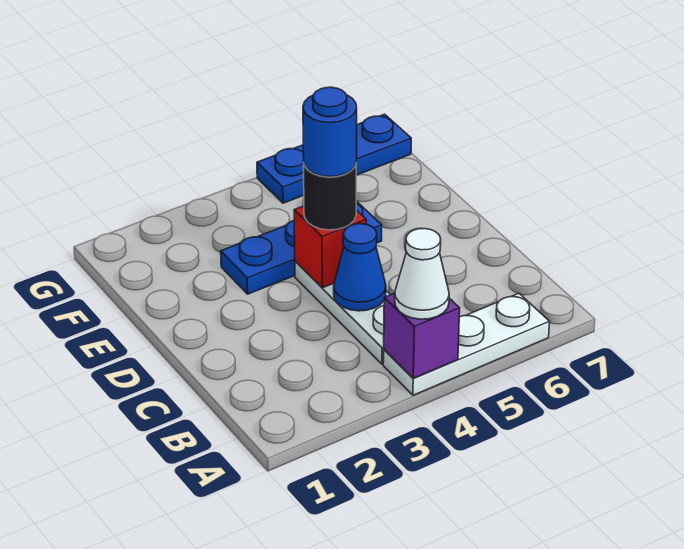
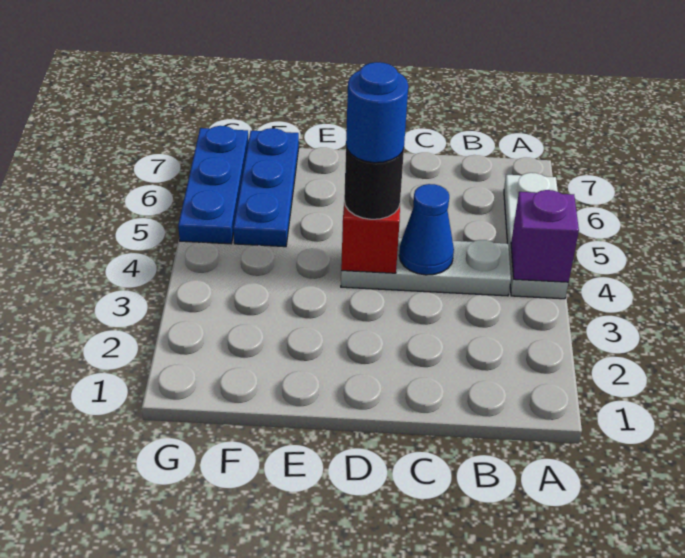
white 1x1 cone [395,229,449,319] -> none
blue 1x3 plate [221,201,382,294] -> blue 1x3 plate moved to [234,128,299,247]

